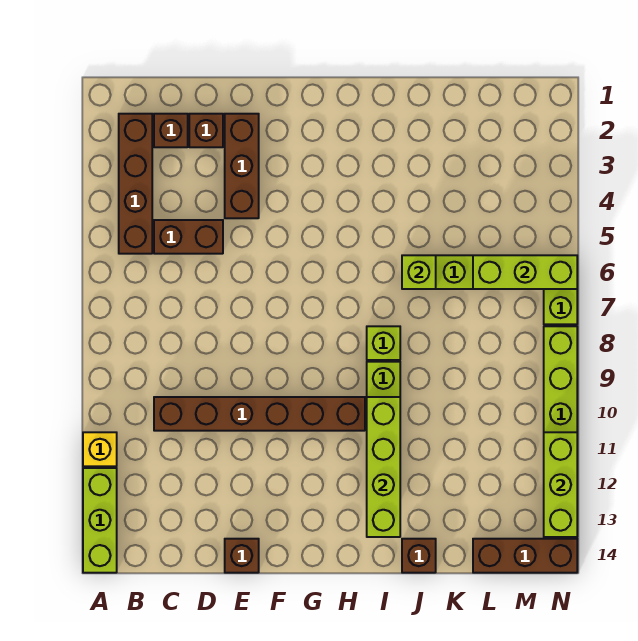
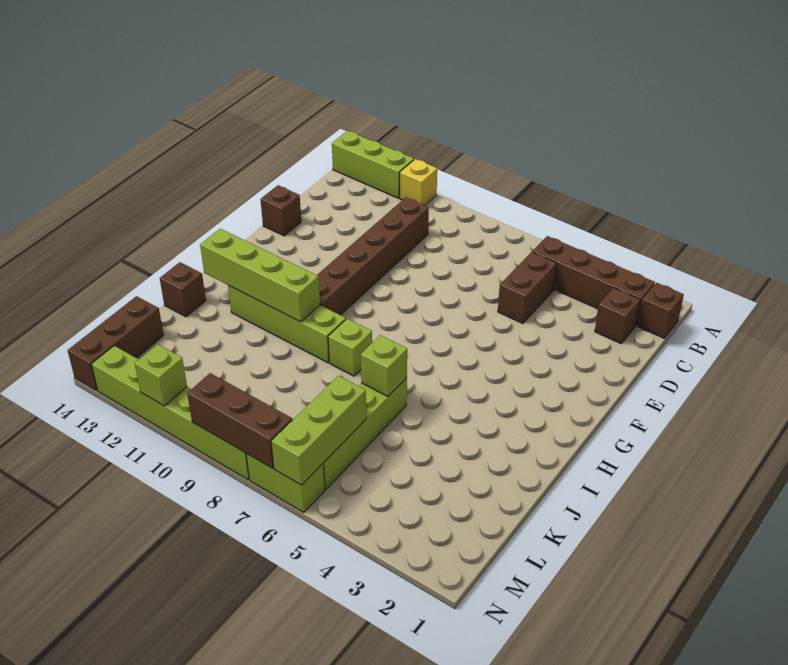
brown 1x1 brick [189,114,223,147] -> brown 1x1 brick moved to [638,283,684,338]
brown 1x3 brick [225,114,259,218] -> brown 1x3 brick moved to [187,373,292,469]
lime 1x3 brick [544,432,577,537] -> lime 1x1 brick [135,344,187,406]

